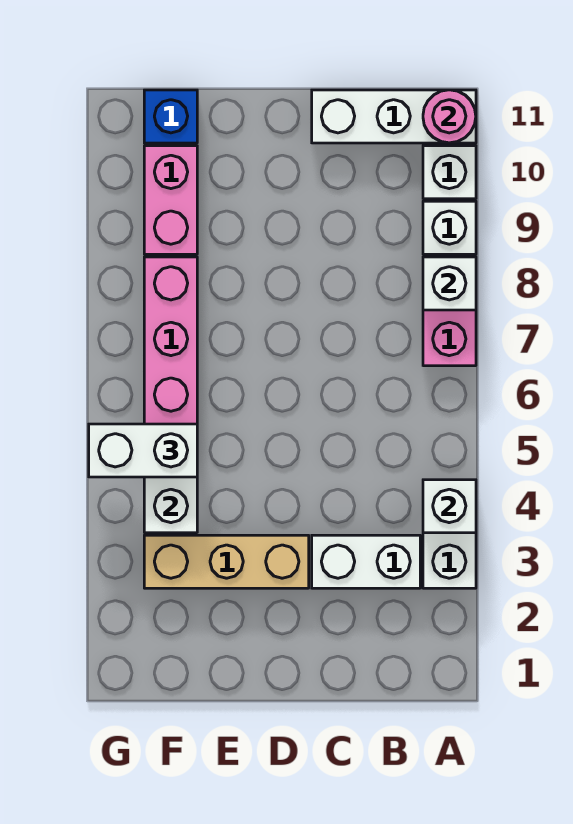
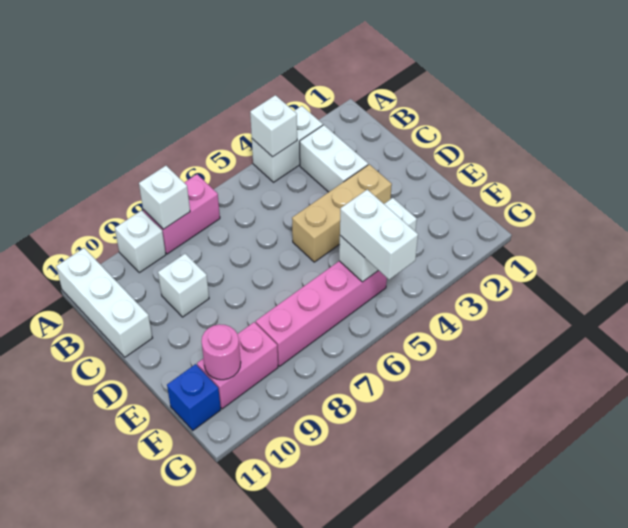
white 1x1 brick [423,146,476,199] -> white 1x1 brick moved to [158,254,209,317]
pink 1x1 round brick [423,90,476,143] -> pink 1x1 round brick moved to [201,324,241,380]
tan 1x3 brick [144,535,309,588] -> tan 1x3 brick turned to [292,164,392,262]

